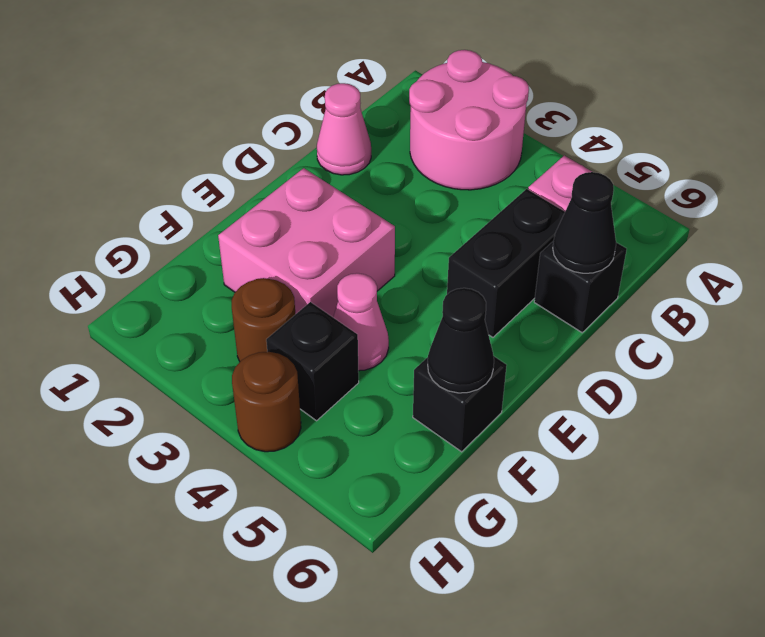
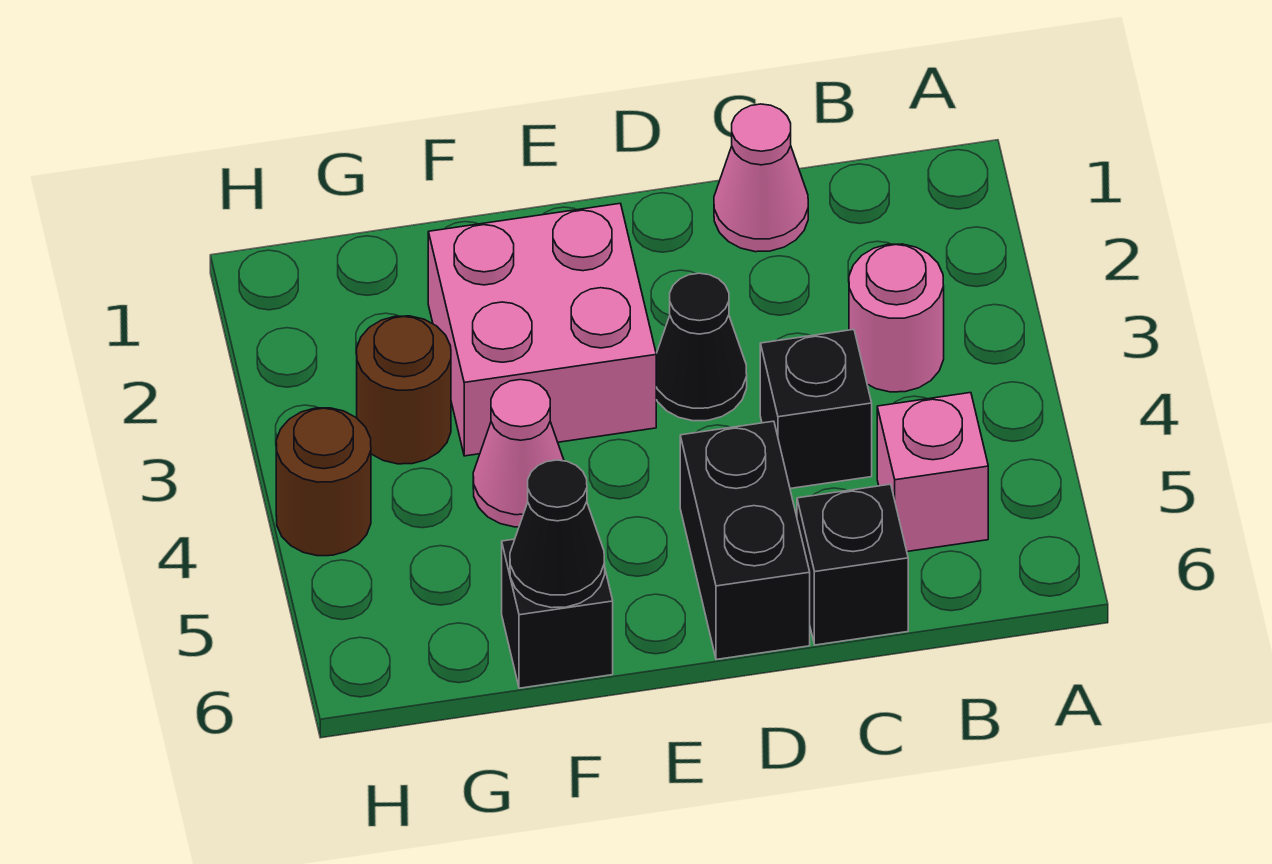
pink 2x2 round brick [409,50,529,190] -> pink 1x1 round brick [849,244,944,392]
black 1x2 brick [447,189,565,337] -> black 1x2 brick turned to [680,421,810,660]
black 1x1 cone [553,172,616,273] -> black 1x1 cone moved to [656,273,747,421]
black 1x1 brick [266,302,359,421] -> black 1x1 brick moved to [760,330,872,489]

